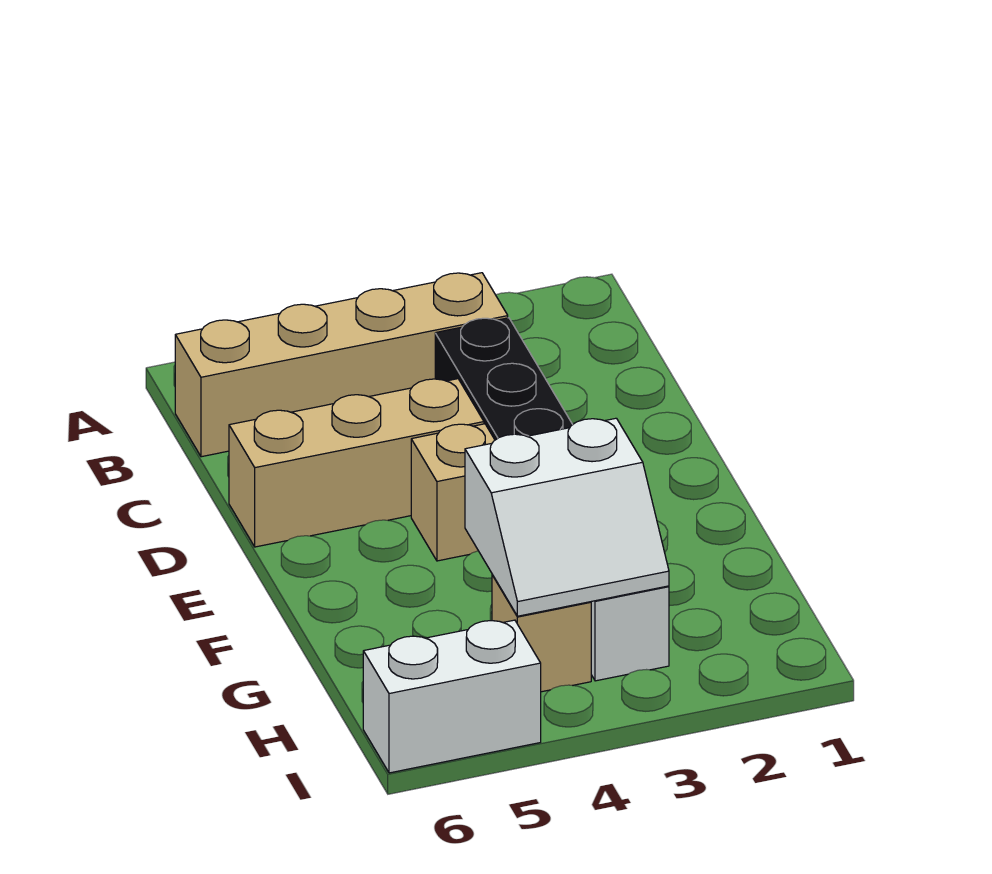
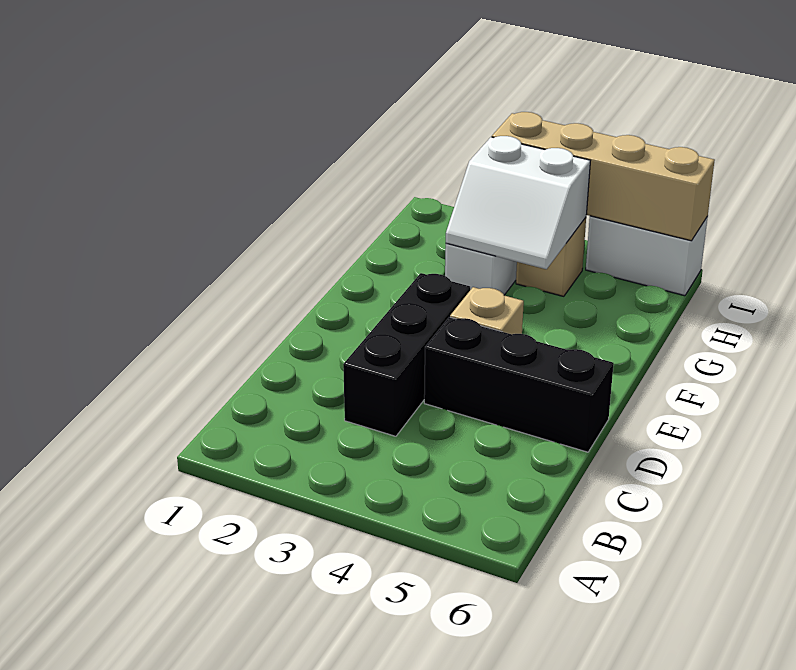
tan 1x4 brick [175,273,508,457] -> tan 1x4 brick moved to [492,112,715,241]
tan 1x3 brick [229,379,484,547] -> black 1x3 brick [424,317,614,452]
white 2x2 slope [465,418,669,616] -> white 2x2 slope turned to [446,136,590,269]

